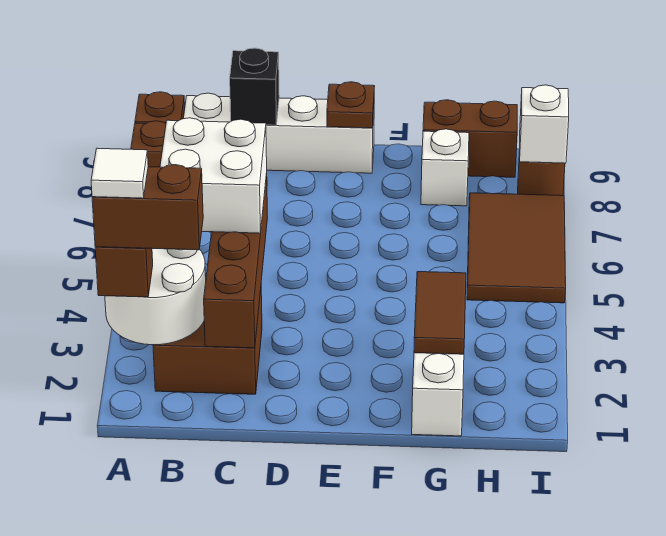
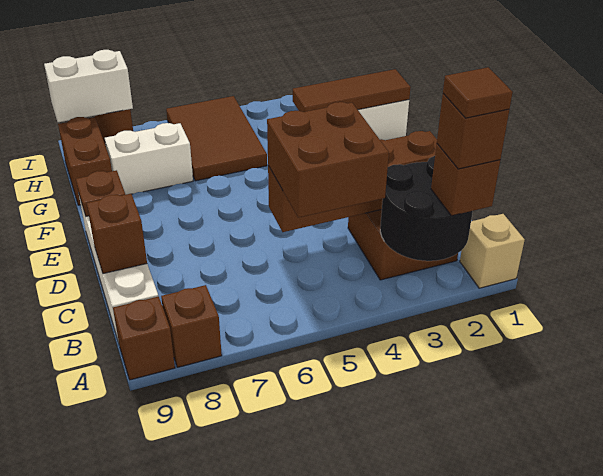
none -> tan 1x1 brick [460,214,525,288]
white 2x2 round brick [105,249,206,345] -> black 2x2 round brick [380,156,473,261]
brown 1x2 brick [92,165,203,250] -> brown 1x1 brick [437,94,509,169]
white 1x1 tile [91,148,148,198] -> brown 1x1 tile [443,67,513,118]
white 2x2 brick [160,118,267,233] -> brown 2x2 brick [267,102,389,218]
black 1x1 brick [230,48,279,125] -> brown 1x1 brick [87,194,147,274]
brown 1x2 tile [414,272,466,354] -> brown 1x3 tile [293,69,411,112]
white 1x1 brick [421,129,469,206] -> white 1x2 brick [105,123,193,195]
brown 2x3 tile [467,193,566,303] -> brown 2x3 tile turned to [166,96,267,181]
white 1x1 brick [520,85,569,163] -> white 1x2 brick [44,50,133,122]

